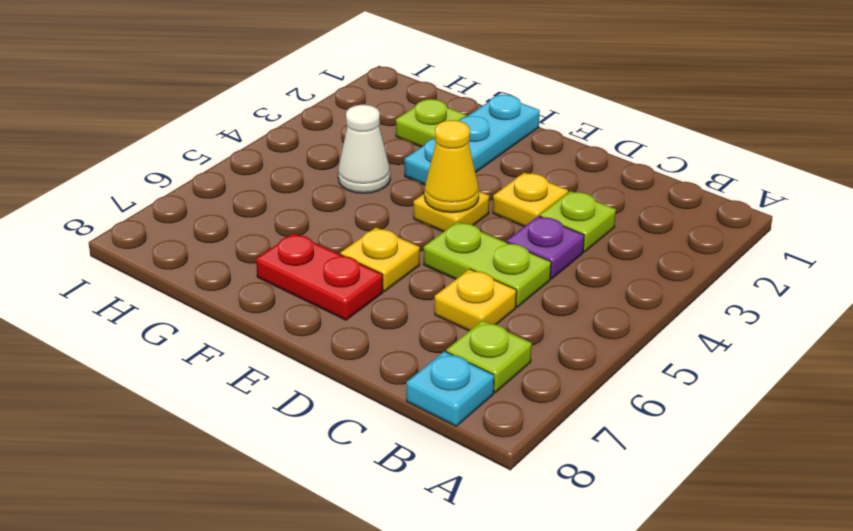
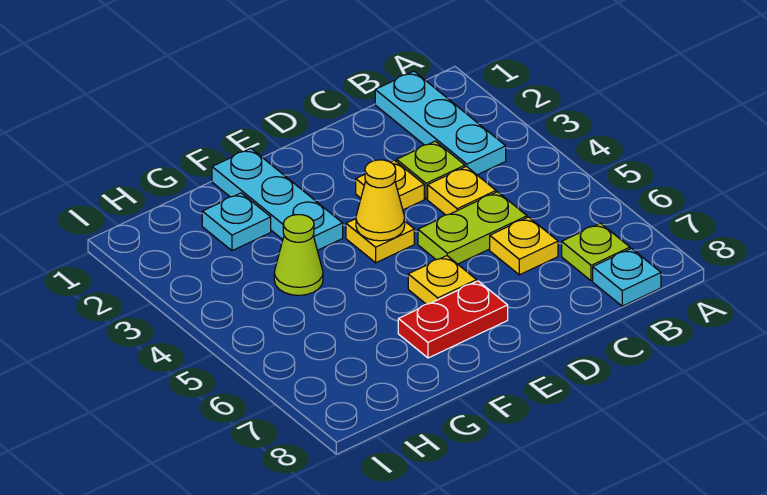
none -> cyan 1x3 plate [375,71,506,175]
purple 1x1 plate [506,216,584,279] -> yellow 1x1 plate [428,166,496,215]
lime 1x1 plate [396,99,466,147] -> cyan 1x1 plate [202,193,271,251]
white 1x1 cone [338,105,390,193] -> lime 1x1 cone [274,215,323,295]

